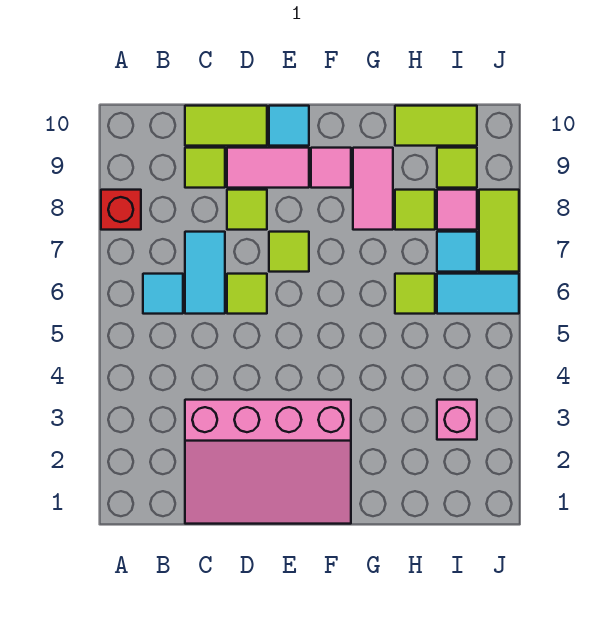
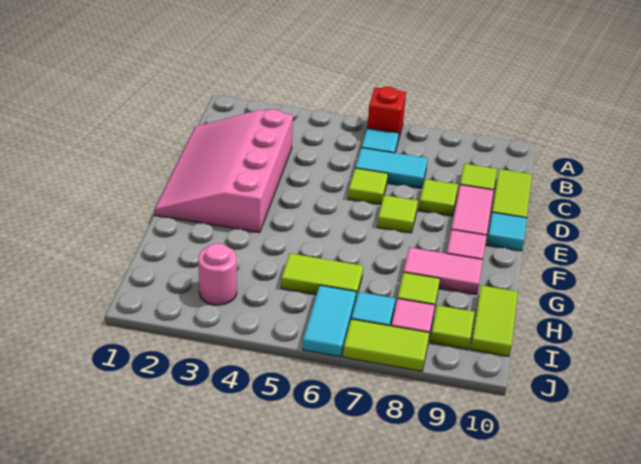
red 1x1 brick [101,190,141,230] -> red 1x1 brick moved to [367,87,406,141]
lime 1x1 tile [395,274,435,314] -> lime 1x2 tile [281,253,363,298]
pink 1x1 brick [437,400,477,440] -> pink 1x1 round brick [198,243,237,305]

